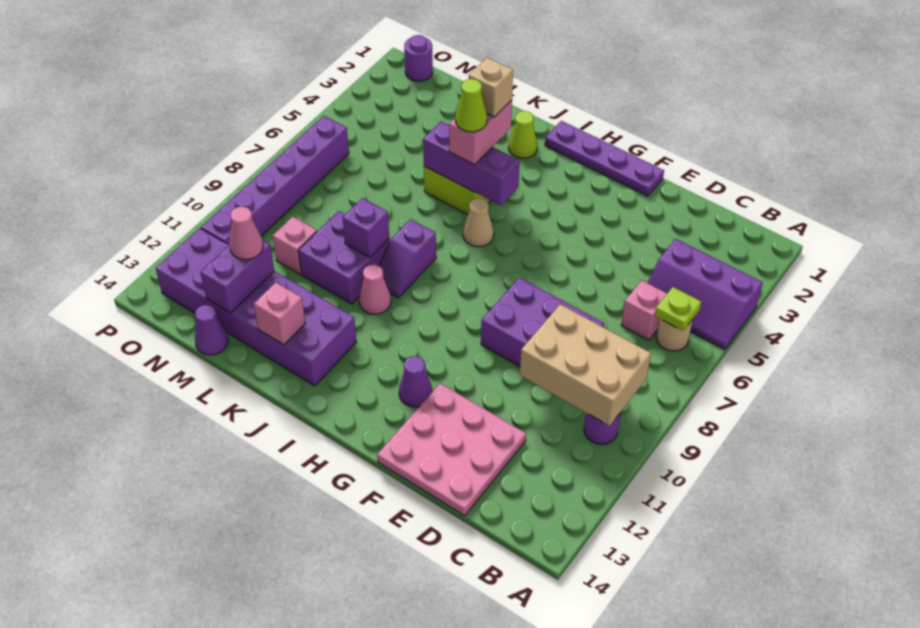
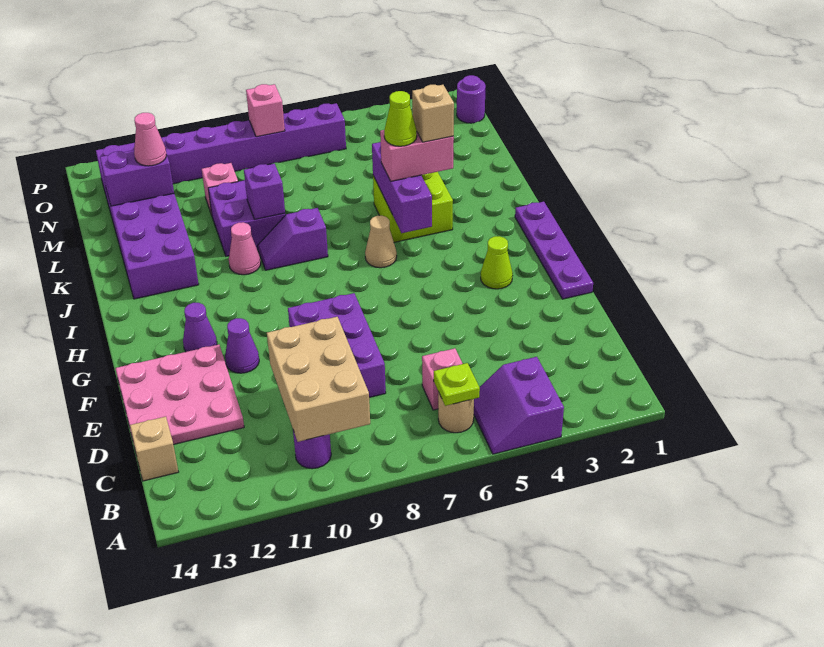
purple 2x3 slope [648,239,763,350] -> purple 2x2 slope [474,357,564,454]
none -> tan 1x1 brick [130,417,178,481]
lime 1x1 cone [508,111,537,159] -> lime 1x1 cone moved to [481,236,513,289]
pink 1x1 brick [254,282,305,345] -> pink 1x1 brick moved to [246,84,285,137]
purple 1x1 cone [195,305,228,355] -> purple 1x1 cone moved to [225,318,259,373]

